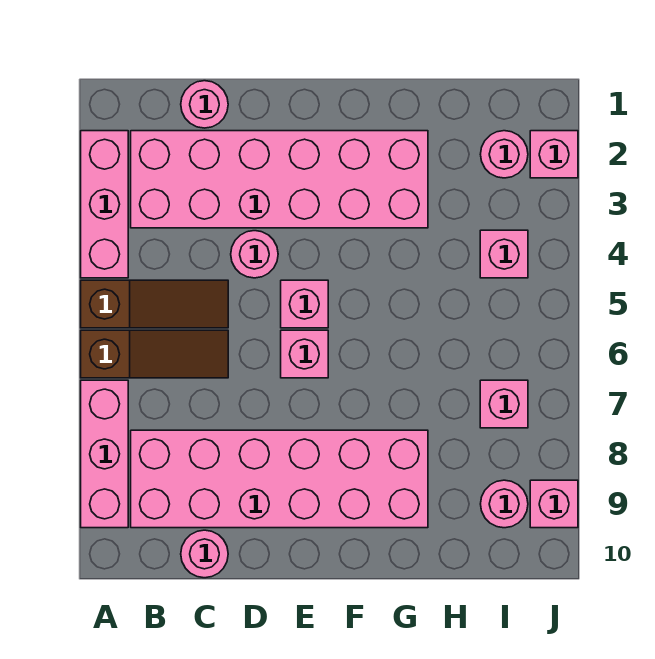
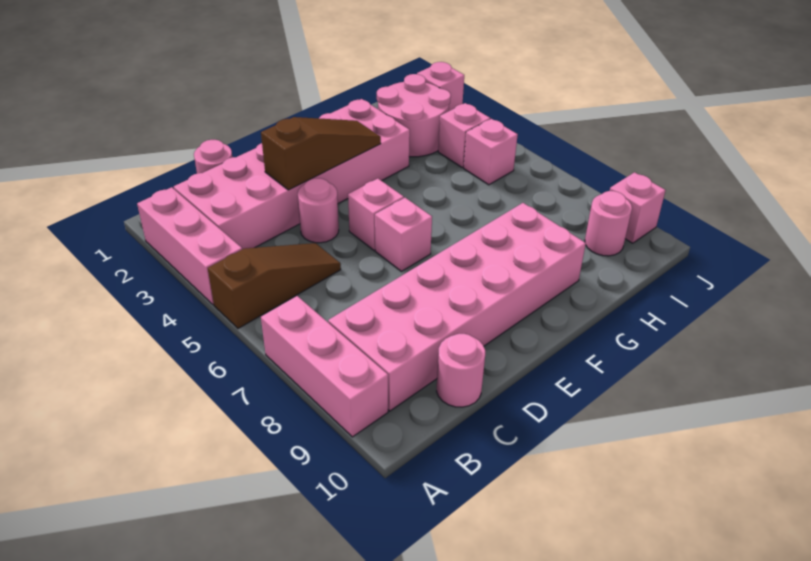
brown 1x3 slope [81,330,228,378] -> brown 1x3 slope moved to [261,117,381,190]
pink 1x1 round brick [480,131,528,178] -> pink 2x2 round brick [377,74,451,157]
pink 1x1 brick [480,380,528,428] -> pink 1x1 brick moved to [464,119,518,185]

